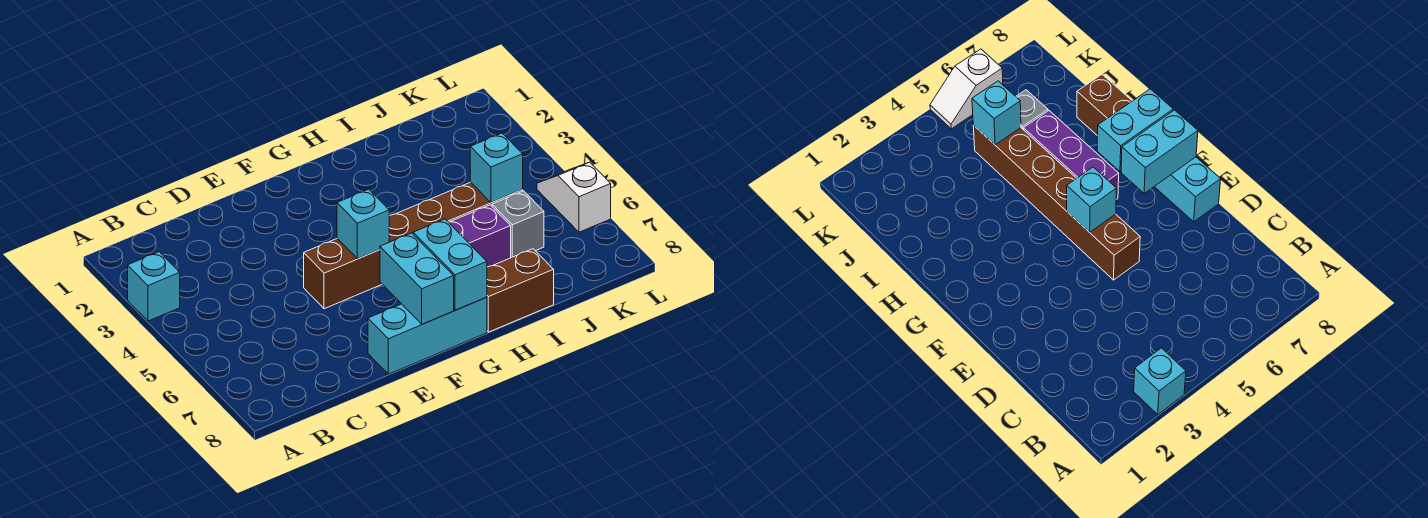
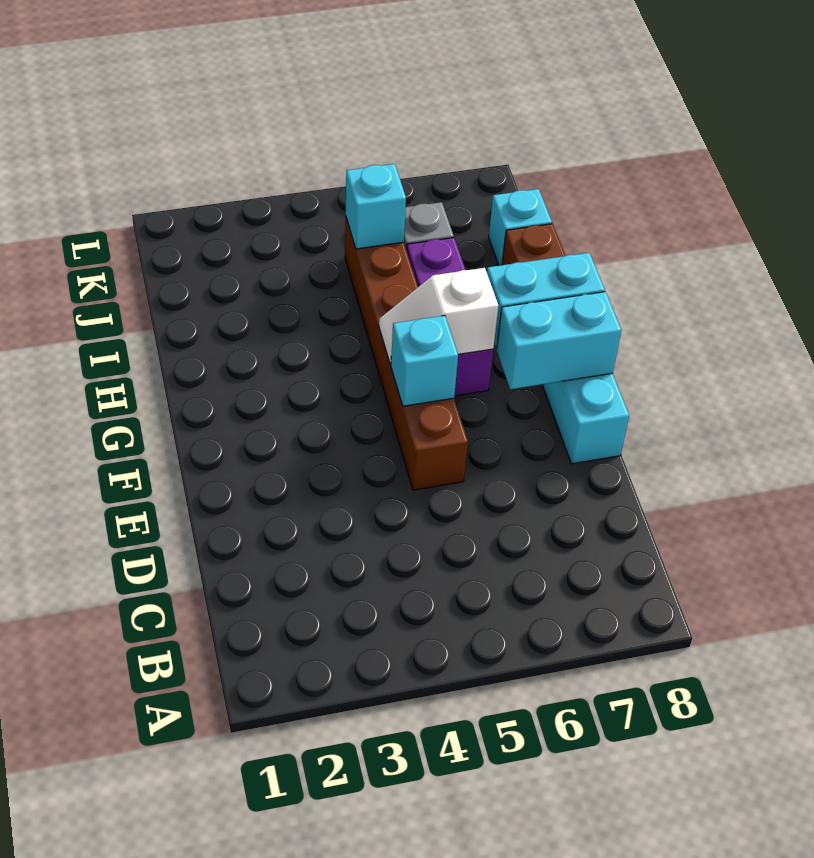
cyan 1x1 brick [128,252,180,321] -> cyan 1x1 brick moved to [489,189,552,266]
white 1x2 slope [537,162,611,232] -> white 1x2 slope moved to [379,268,498,365]

